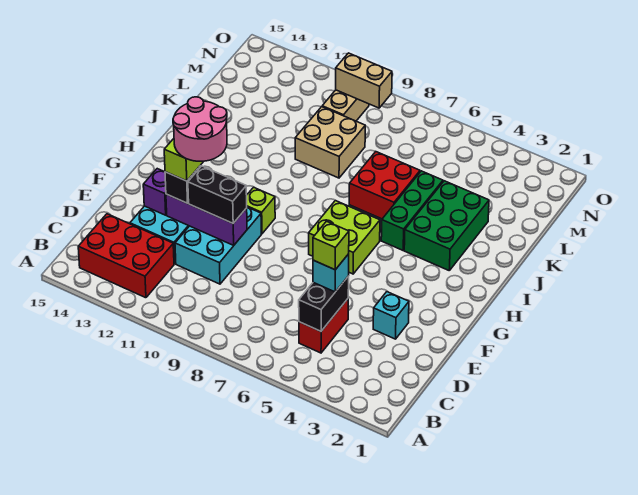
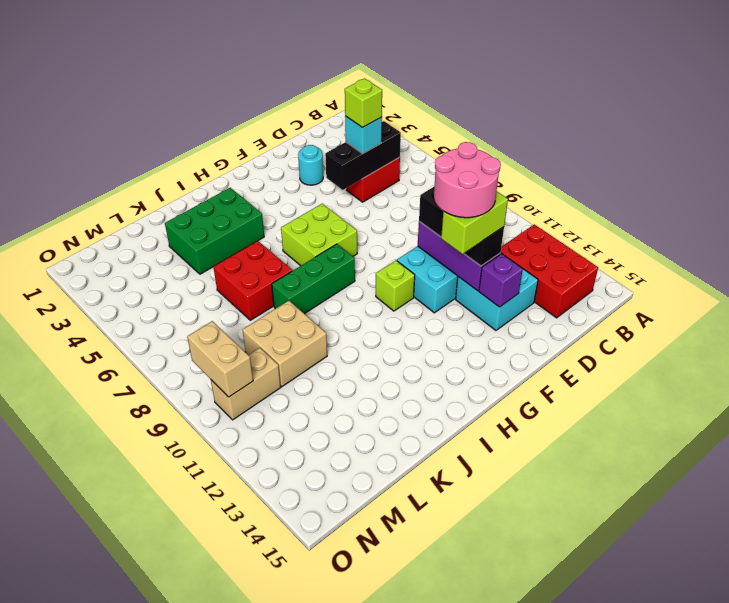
black 1x2 brick [299,276,349,331] -> black 1x3 brick [325,121,401,190]
cyan 1x1 brick [373,292,409,339] -> cyan 1x1 round brick [298,145,323,185]
green 1x3 brick [381,171,443,250] -> green 1x3 brick moved to [272,244,355,314]

